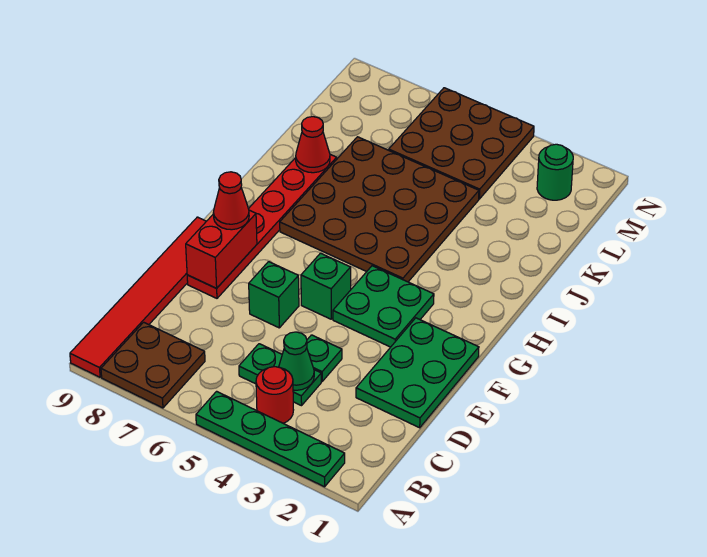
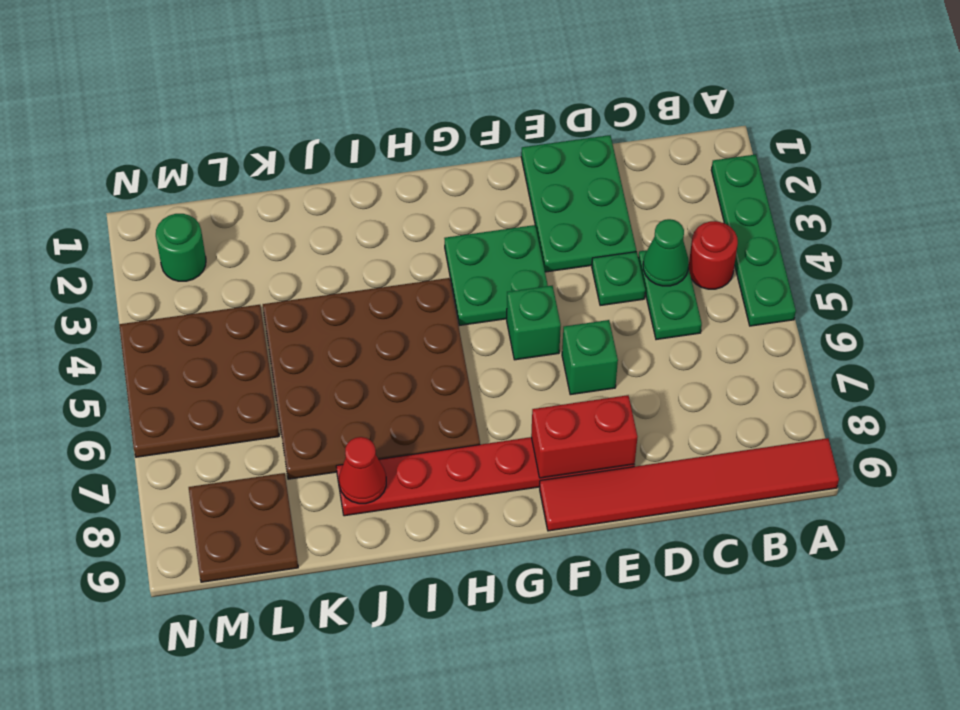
brown 2x2 plate [101,322,205,408] -> brown 2x2 plate moved to [189,473,298,582]
green 2x3 plate [356,318,479,428] -> green 2x3 plate turned to [521,135,636,272]
red 1x1 cone [213,172,249,230] -> none

